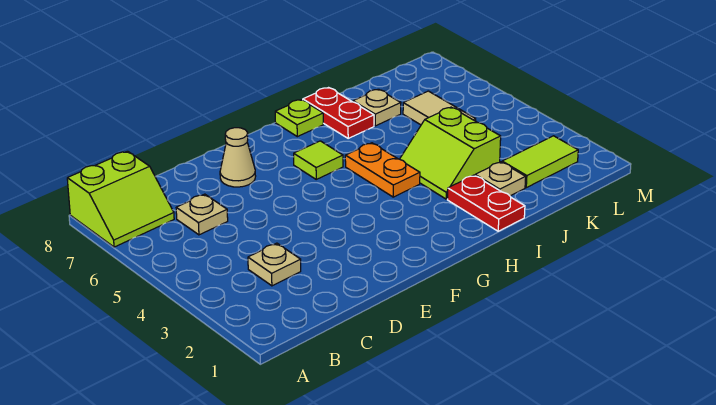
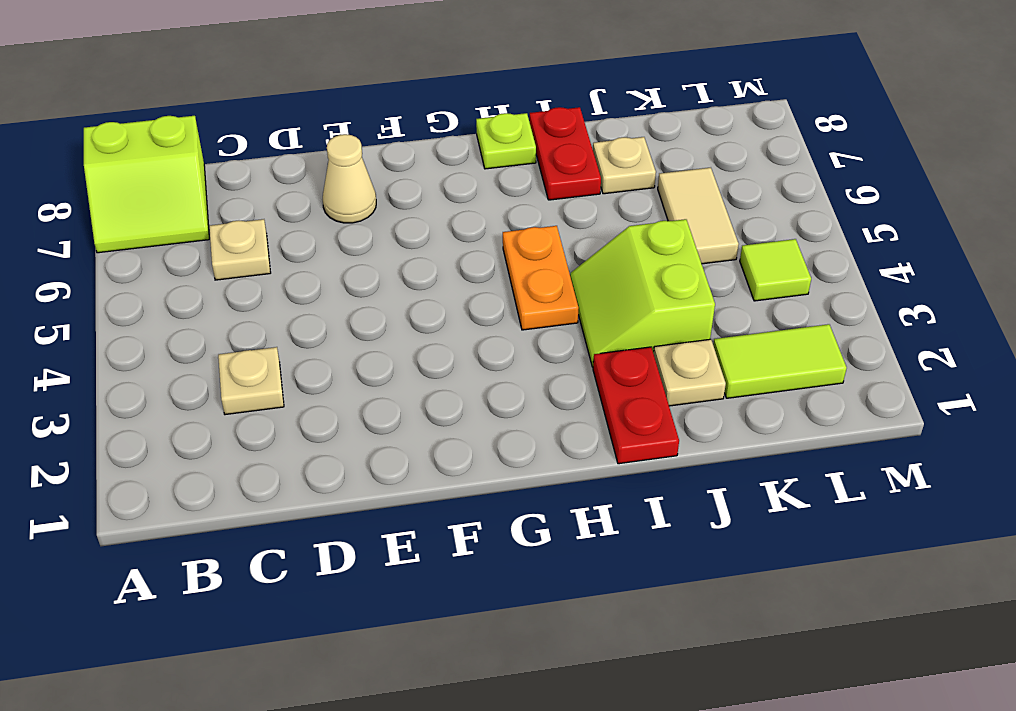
lime 1x1 tile [294,141,343,179] -> lime 1x1 tile moved to [740,239,811,301]

